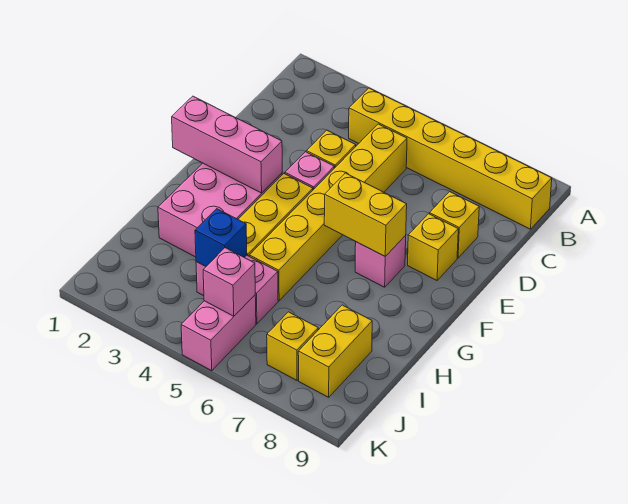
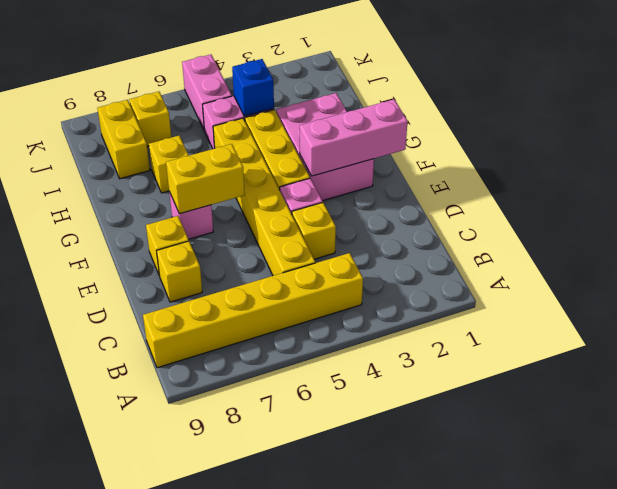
none -> yellow 1x1 brick [149,136,189,193]
pink 1x1 brick [203,248,255,316] -> none

